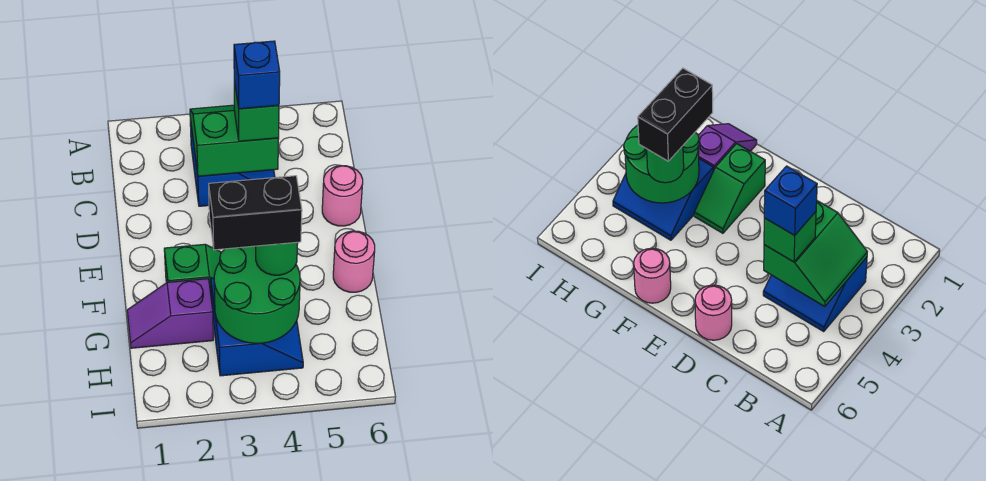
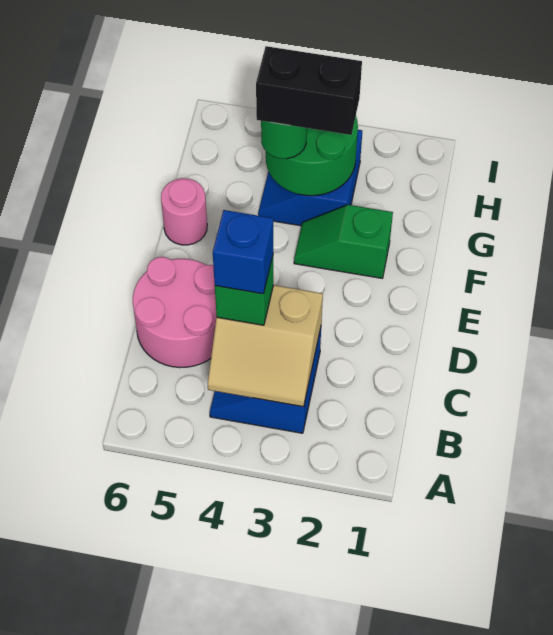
green 2x2 slope [190,105,279,176] -> tan 2x2 slope [208,285,323,407]
pink 1x1 round brick [322,166,363,226] -> pink 2x2 round brick [133,257,217,368]
purple 1x2 slope [127,279,213,348] -> none

